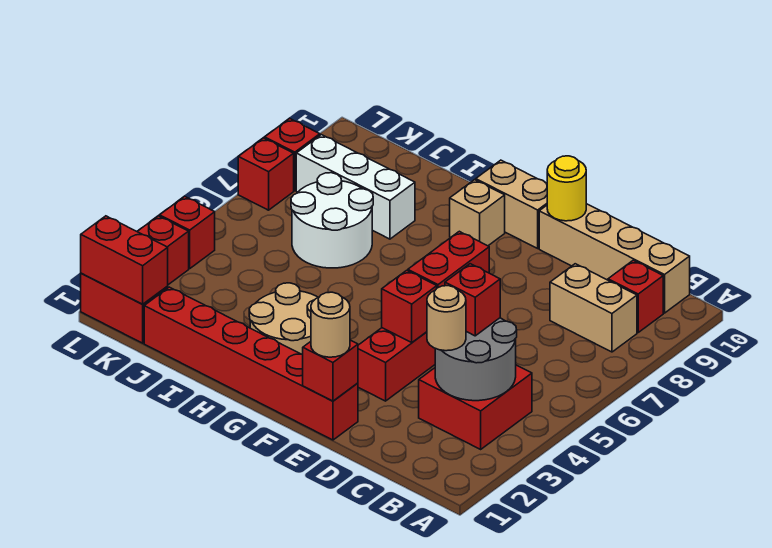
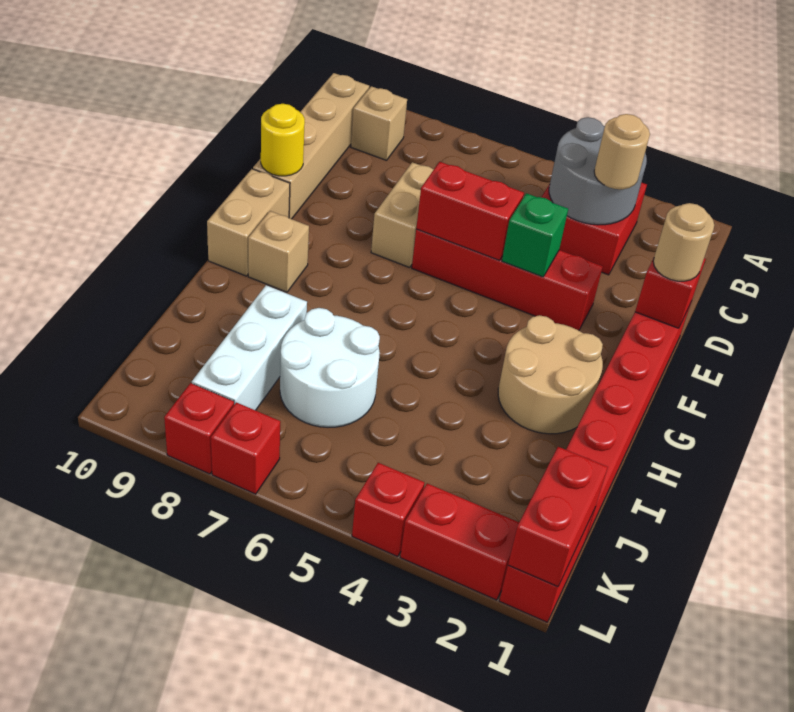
tan 1x2 brick [550,264,637,352] -> tan 1x2 brick moved to [371,162,434,267]
red 1x1 brick [608,260,663,332] -> tan 1x1 brick [351,86,407,160]
red 1x1 brick [445,264,500,336] -> none
red 1x1 brick [382,270,437,342] -> green 1x1 brick [502,193,568,277]

